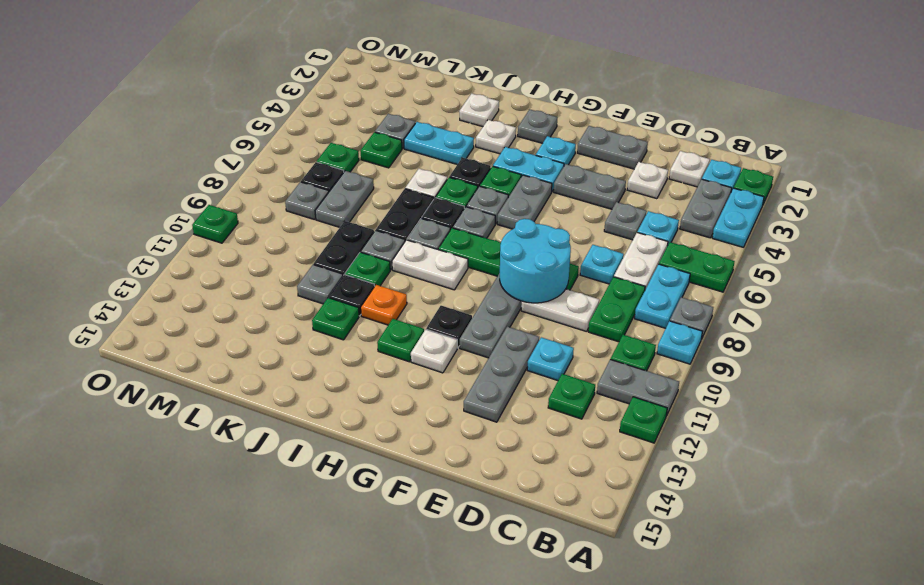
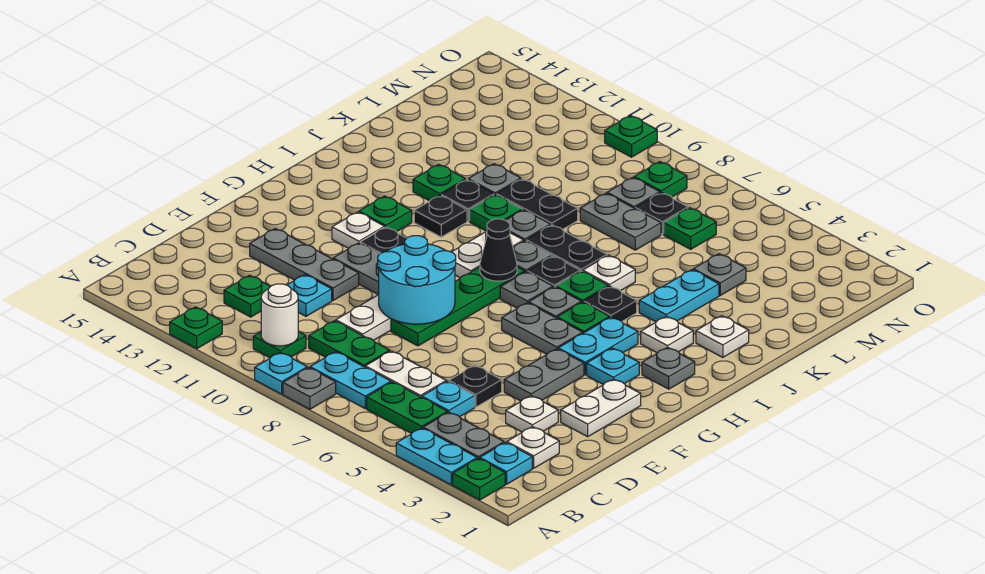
green 1x2 plate [659,242,735,292] -> green 1x2 plate turned to [367,382,448,433]
grey 1x2 plate [597,359,679,416] -> none
none -> white 1x1 round brick [261,284,298,346]
grey 1x1 plate [604,202,647,240] -> black 1x1 plate [449,365,502,407]
cyan 1x1 plate [580,245,624,284] -> none
grey 1x2 plate [577,126,648,169] -> white 1x2 plate [561,379,641,437]
none -> black 1x1 cone [480,219,517,281]
orange 1x1 plate [361,285,407,325] -> black 1x1 plate [414,196,467,237]
green 1x1 plate [361,132,402,168] -> green 1x1 plate moved to [634,162,687,197]

